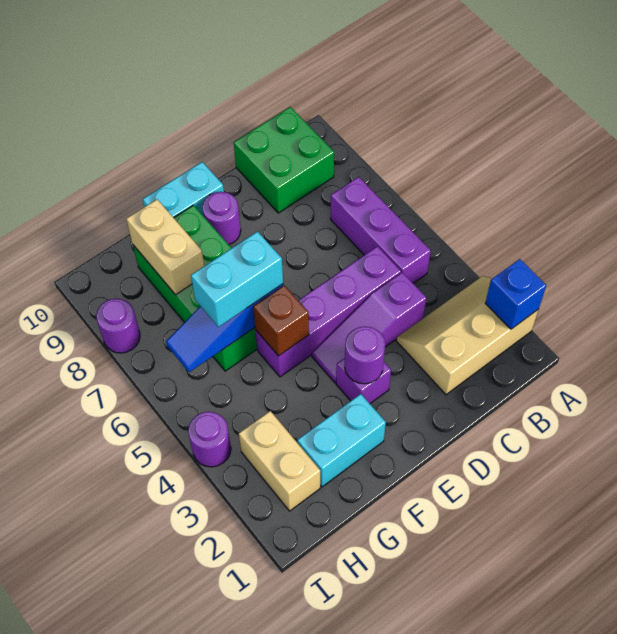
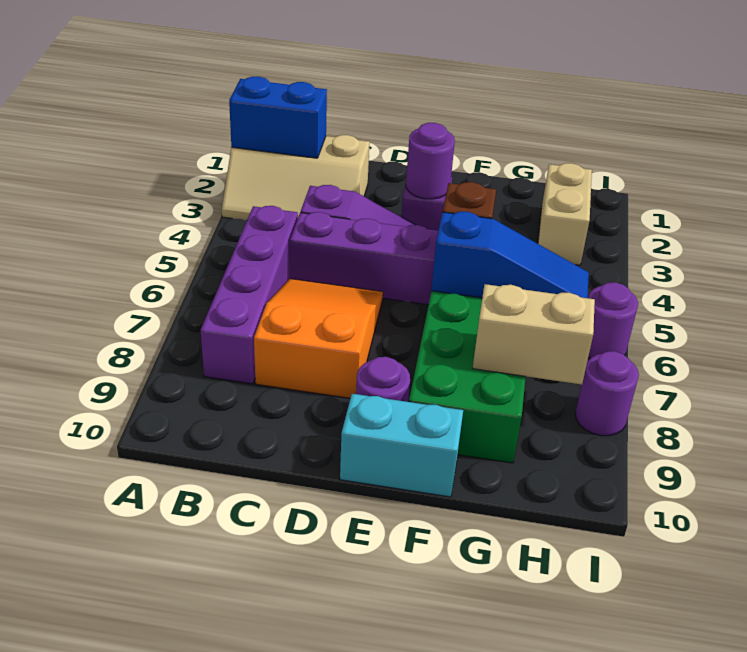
blue 1x1 brick [485,259,546,329] -> blue 1x2 brick [229,77,327,158]
purple 1x3 brick [331,177,431,283] -> purple 1x4 brick [200,206,298,384]
green 2x2 brick [234,107,334,213] -> none
none -> orange 2x3 slope [254,279,383,398]
cyan 1x2 brick [297,394,386,487] -> none
cyan 1x2 brick [191,232,283,327] -> none
tan 1x2 brick [126,199,204,295] -> tan 1x2 brick turned to [473,284,595,384]
purple 1x1 round brick [188,412,231,467] -> purple 1x1 round brick moved to [588,282,638,358]

